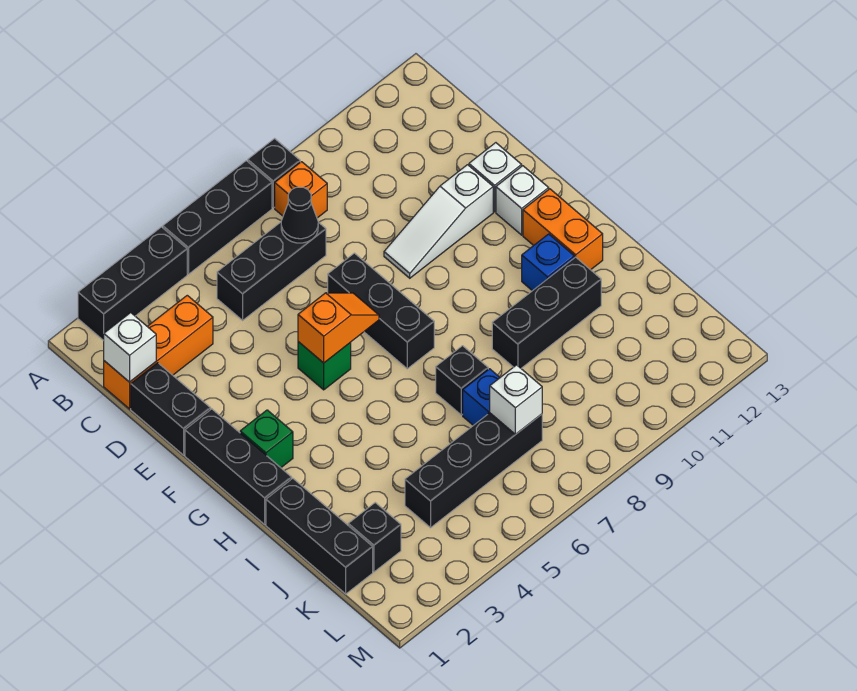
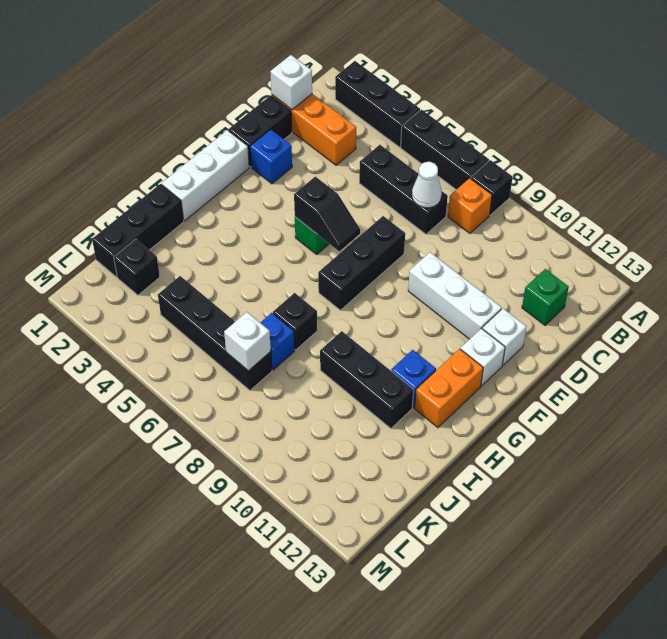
black 1x1 cone [281,187,318,243] -> white 1x1 cone [412,162,442,208]
none -> blue 1x1 brick [250,129,292,184]
white 1x3 slope [384,165,493,278] -> white 1x3 brick [408,252,502,339]
black 1x3 brick [185,409,292,524] -> white 1x3 brick [162,130,249,221]
orange 1x2 slope [298,293,379,363] -> black 1x2 slope [294,176,360,251]
green 1x1 brick [240,410,293,468] -> green 1x1 brick moved to [522,269,569,325]

